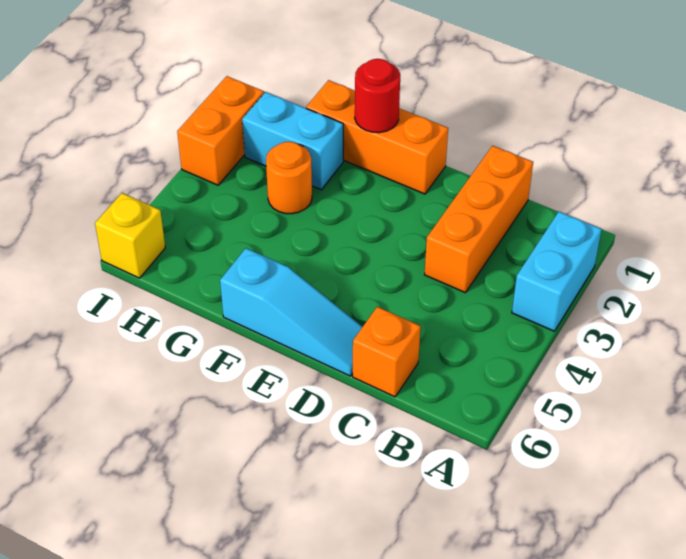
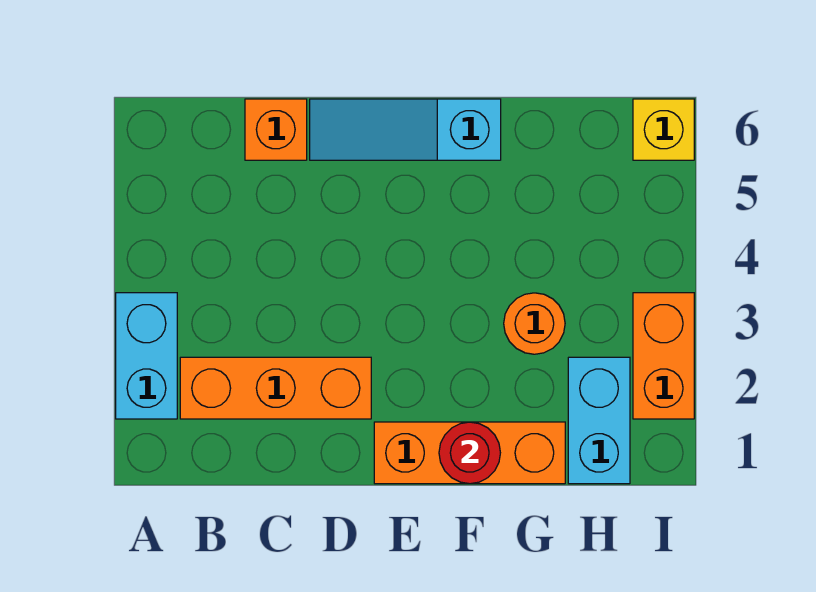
orange 1x3 brick [425,146,533,293] -> orange 1x3 brick turned to [180,357,371,419]
cyan 1x2 brick [242,92,343,190] -> cyan 1x2 brick turned to [568,357,630,484]

